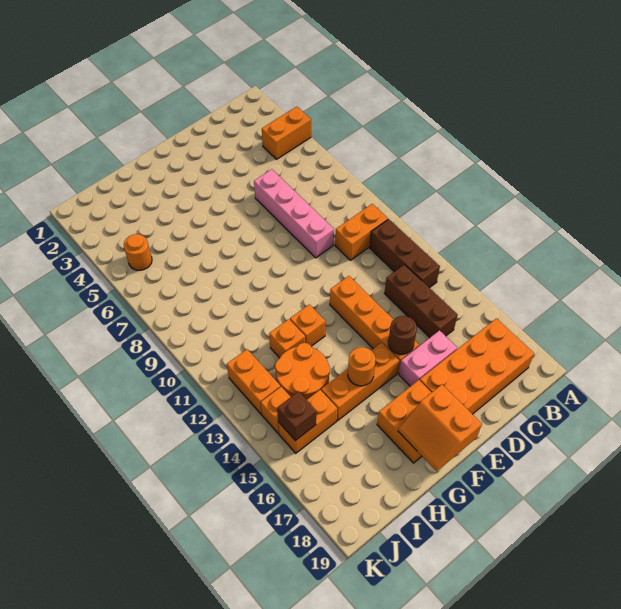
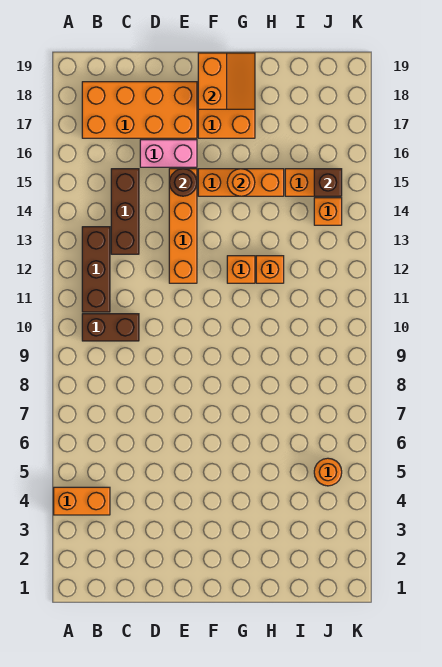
orange 1x2 brick [335,204,388,260] -> brown 1x2 brick [82,314,139,341]
pink 1x4 brick [254,169,334,258] -> none
orange 2x2 round brick [275,343,330,400] -> none
orange 1x2 brick [227,349,280,414] -> none

